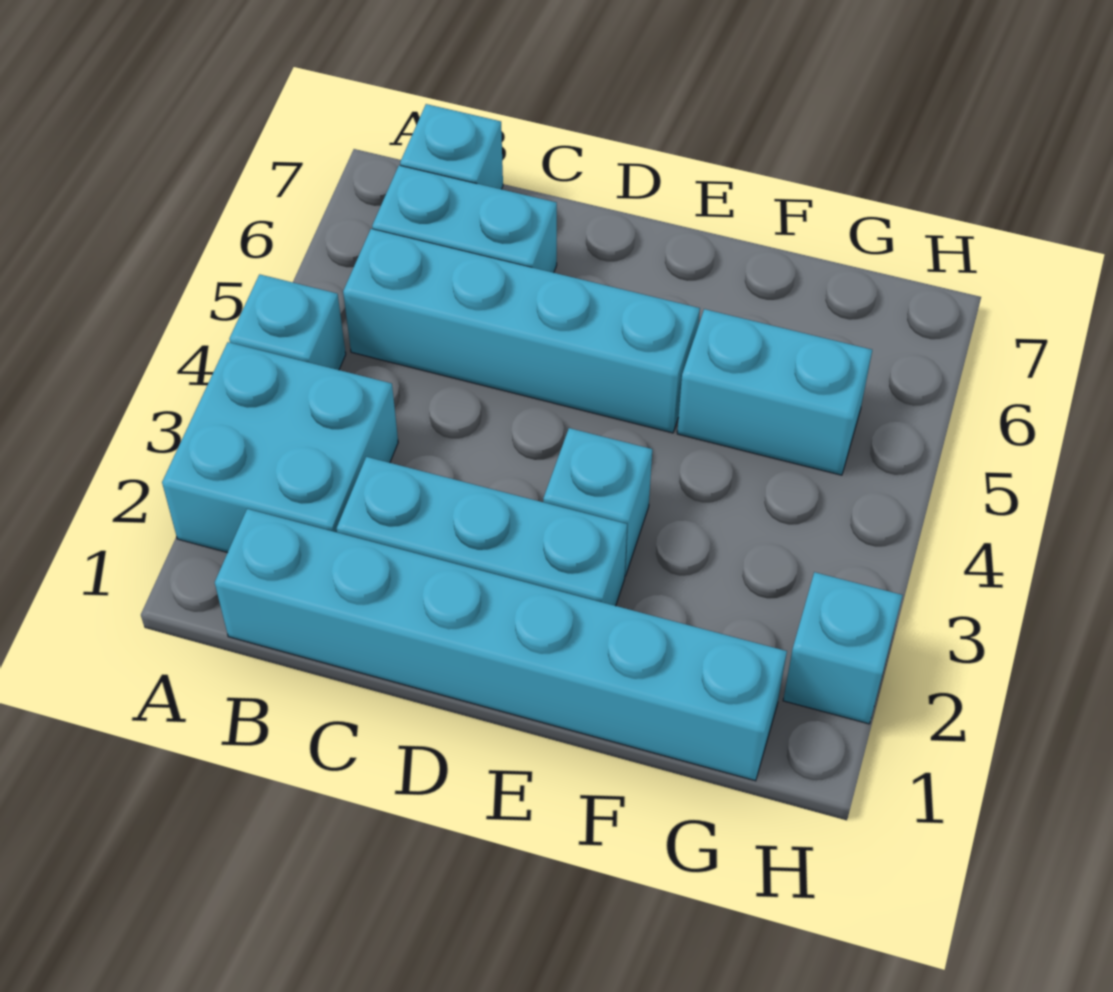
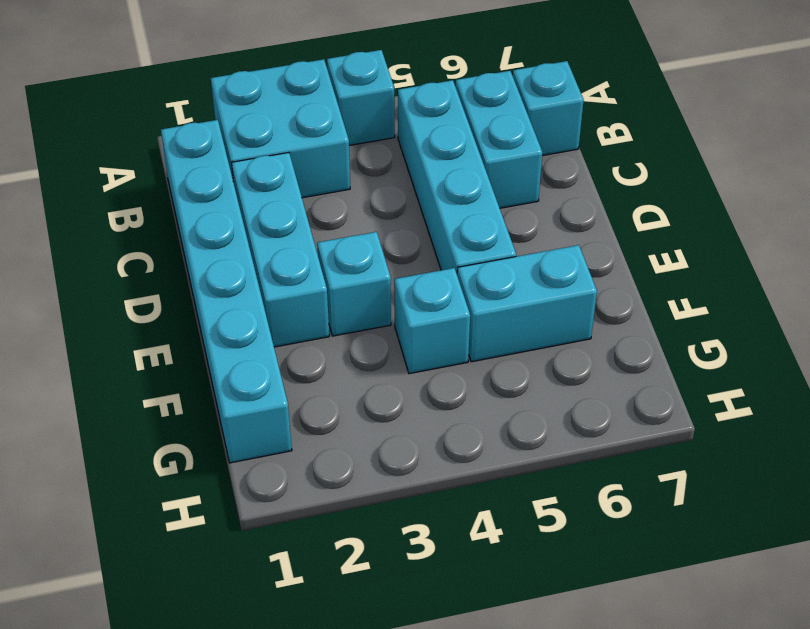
cyan 1x2 brick [677,309,872,475] -> cyan 1x2 brick turned to [457,245,597,362]
cyan 1x1 brick [783,572,903,724] -> cyan 1x1 brick moved to [394,268,470,374]

